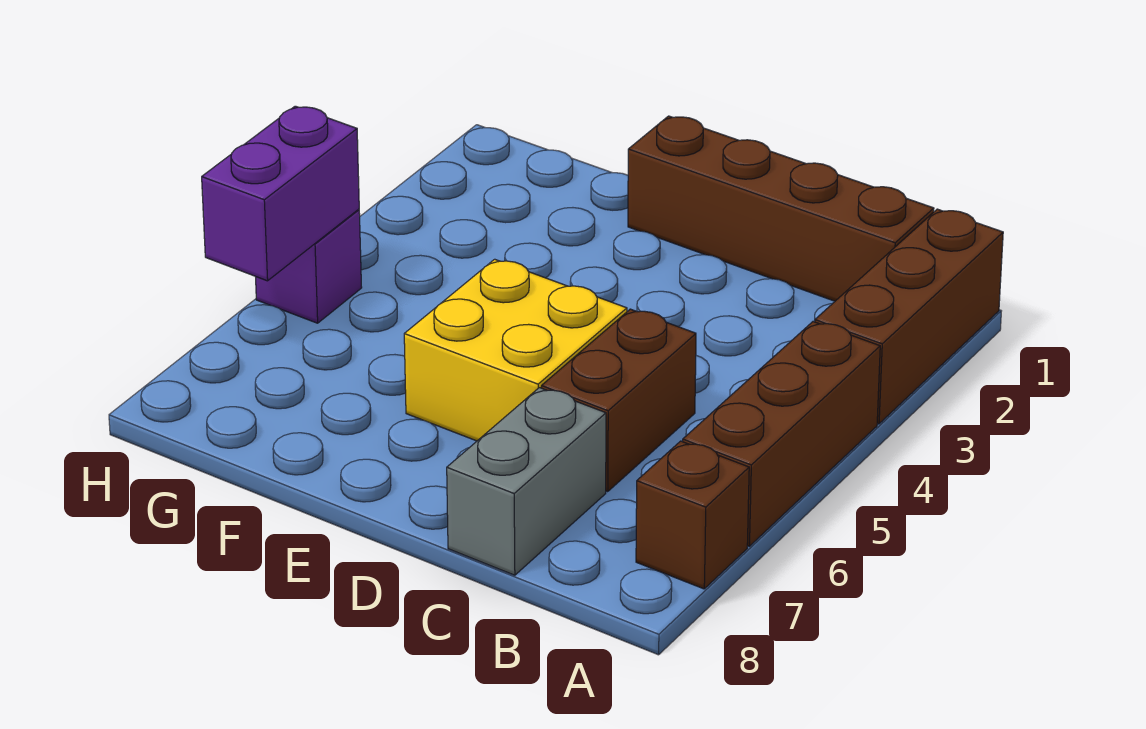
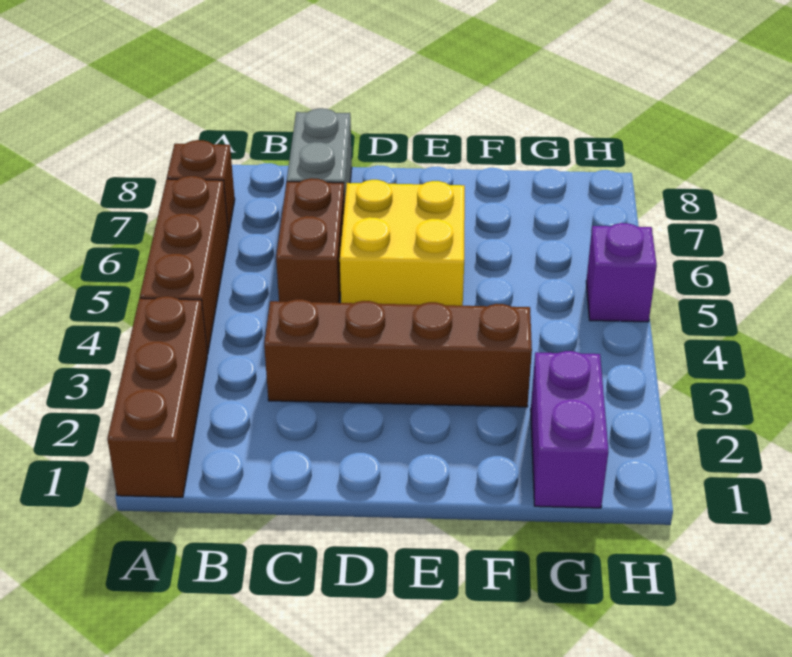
brown 1x4 brick [628,116,934,301] -> brown 1x4 brick moved to [264,299,532,407]
purple 1x2 brick [202,106,359,281] -> purple 1x2 brick moved to [531,351,608,508]

